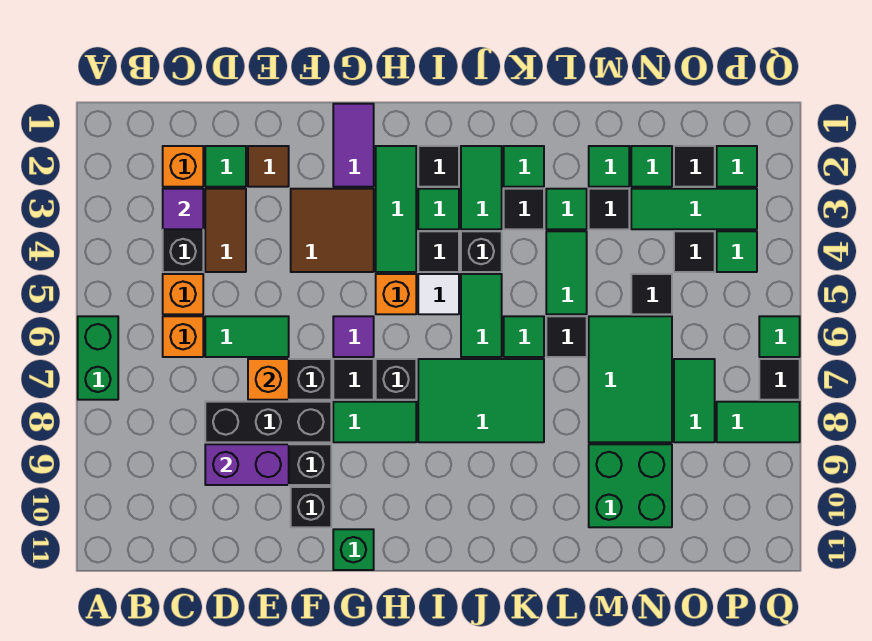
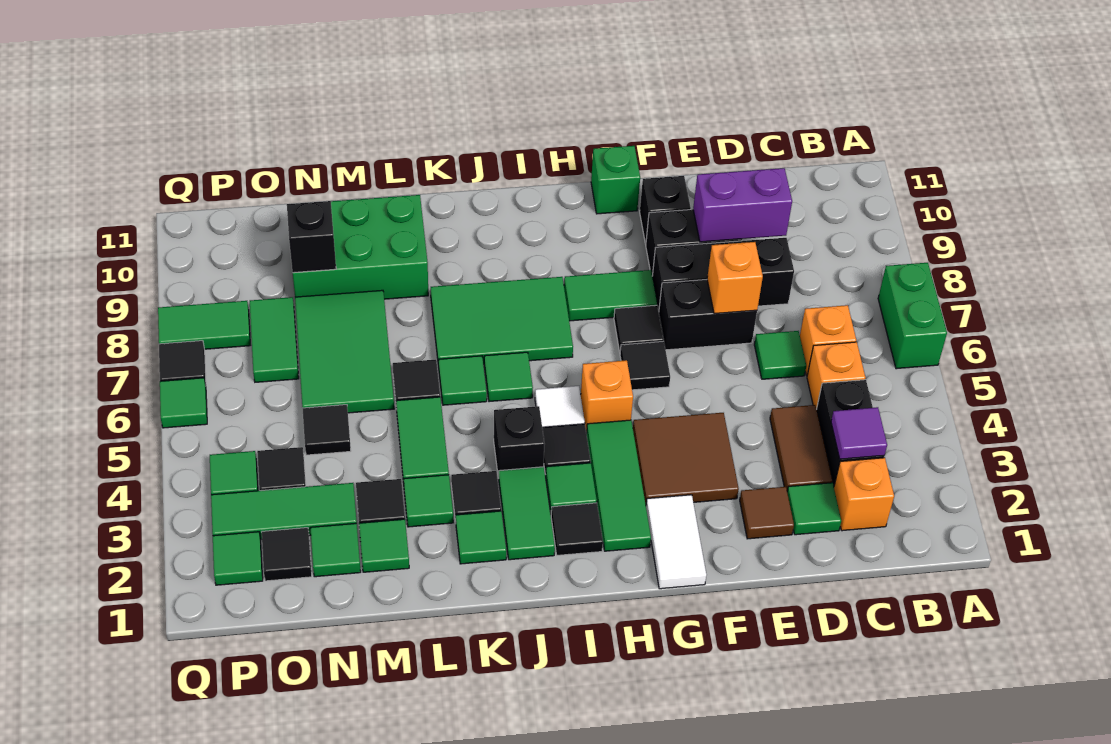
green 1x2 tile [205,316,289,357] -> green 1x1 tile [754,331,806,379]
purple 1x2 tile [333,104,374,187] -> white 1x2 tile [646,495,706,589]
purple 1x1 tile [333,316,374,357] -> black 1x1 tile [620,341,670,390]
black 1x1 brick [376,359,416,400] -> black 1x1 brick moved to [287,201,336,273]
green 1x2 tile [461,274,502,357] -> green 1x1 tile [484,352,533,402]
green 2x2 brick [589,444,672,527] -> green 2x3 brick [293,195,428,299]

